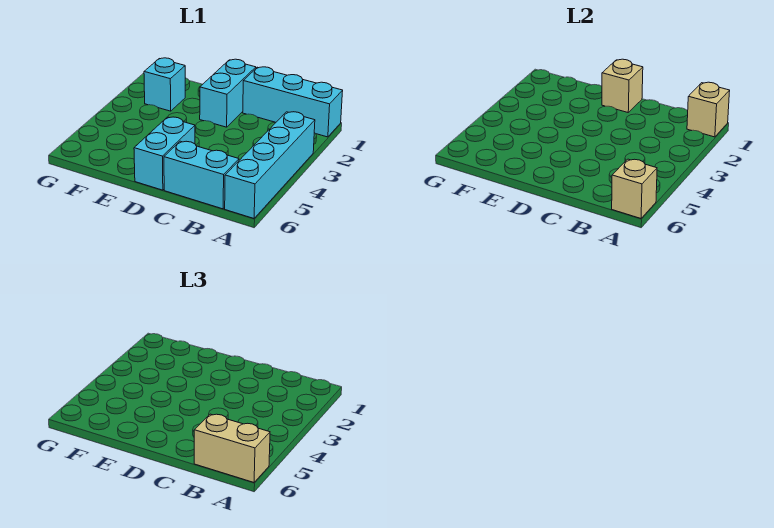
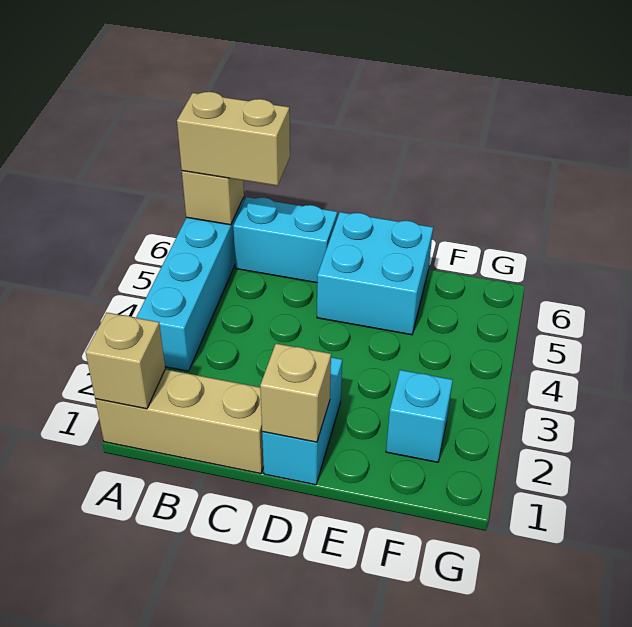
cyan 1x3 brick [243,67,343,137] -> tan 1x3 brick [95,369,264,474]
cyan 1x2 brick [134,117,195,190] -> cyan 2x2 brick [317,212,433,335]

